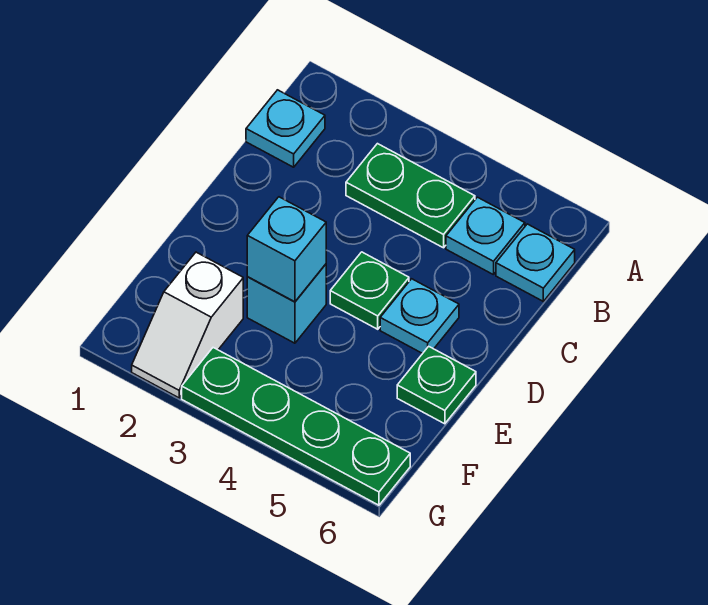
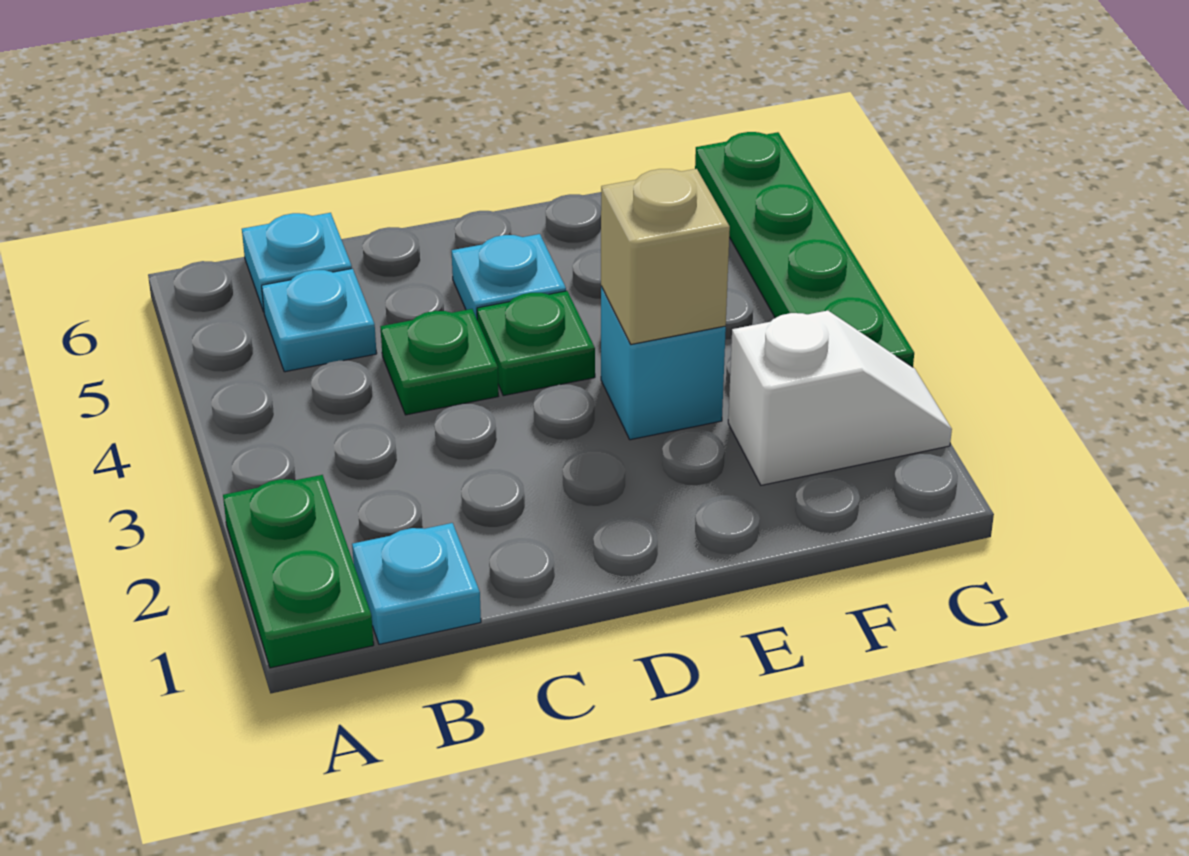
green 1x2 plate [346,144,475,248] -> green 1x2 plate moved to [223,475,374,668]
cyan 1x1 brick [247,197,326,302] -> tan 1x1 brick [601,169,730,344]
green 1x1 plate [397,346,476,424] -> green 1x1 plate moved to [381,309,498,415]

